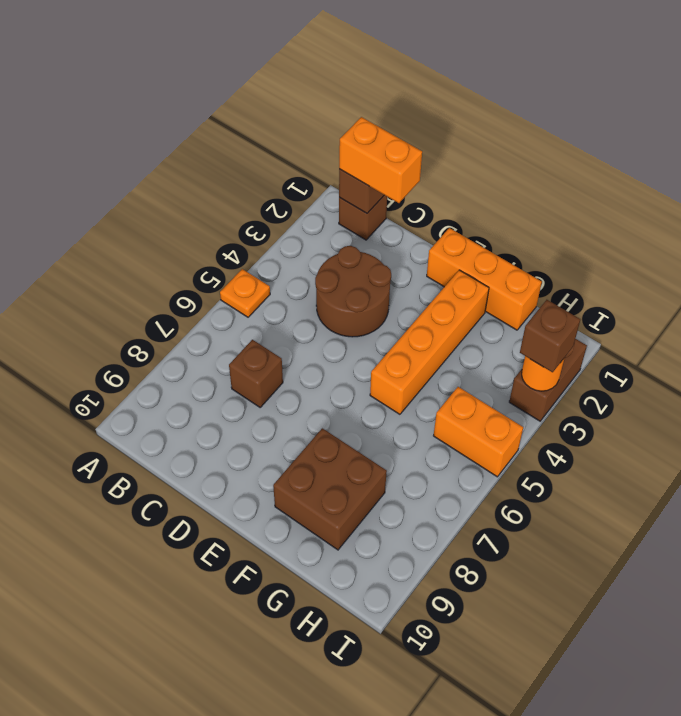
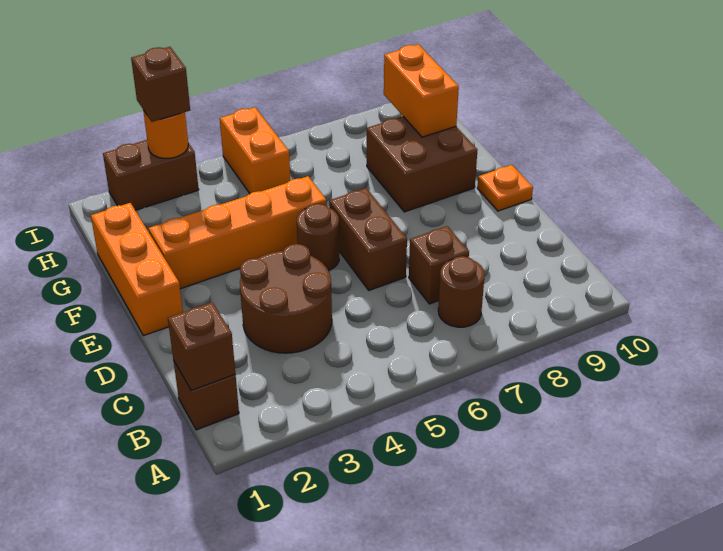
orange 1x1 plate [220,269,270,317] -> orange 1x1 plate moved to [477,165,533,211]
orange 1x2 brick [339,117,422,203] -> orange 1x2 brick moved to [384,44,459,137]
none -> brown 1x1 round brick [438,256,485,327]
none -> brown 1x2 brick [329,188,407,290]
none -> brown 1x1 round brick [297,204,339,271]

